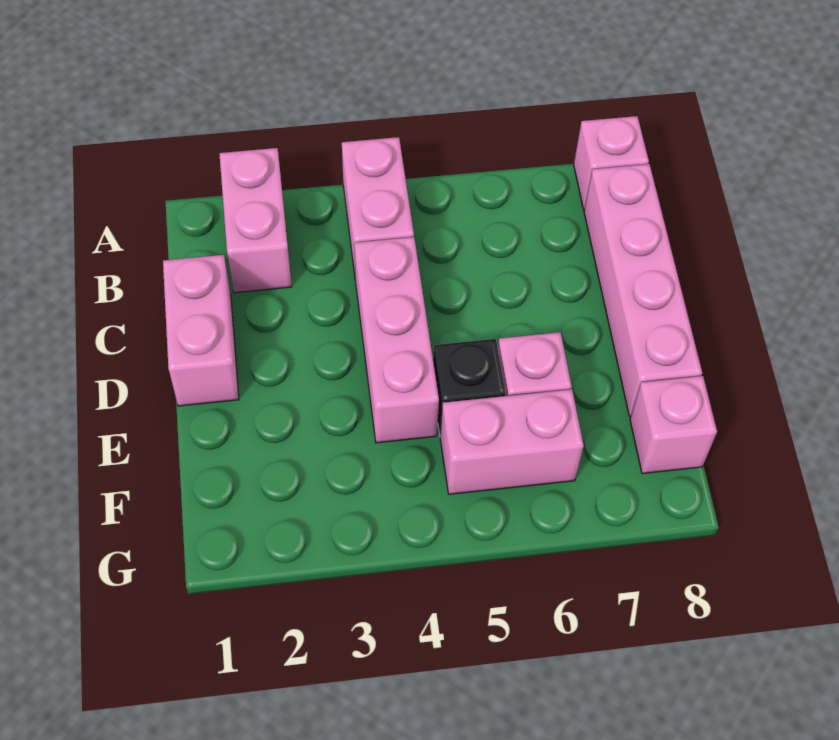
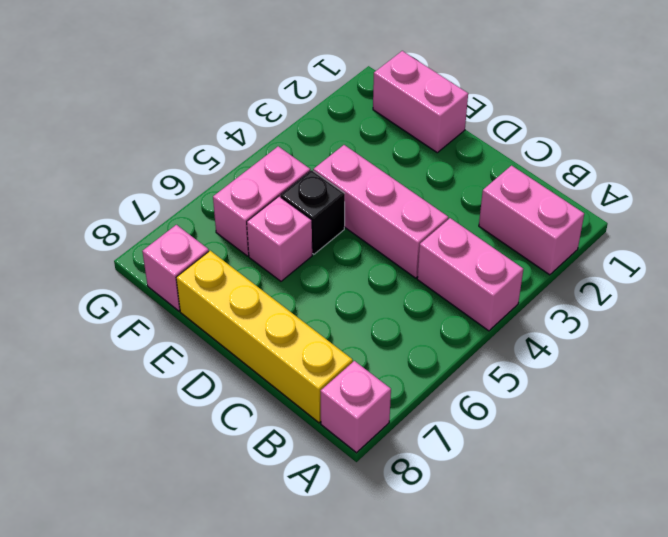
pink 1x4 brick [584,164,702,416] -> yellow 1x4 brick [176,251,353,423]
pink 1x2 brick [163,255,239,406] -> pink 1x2 brick moved to [373,51,468,153]

